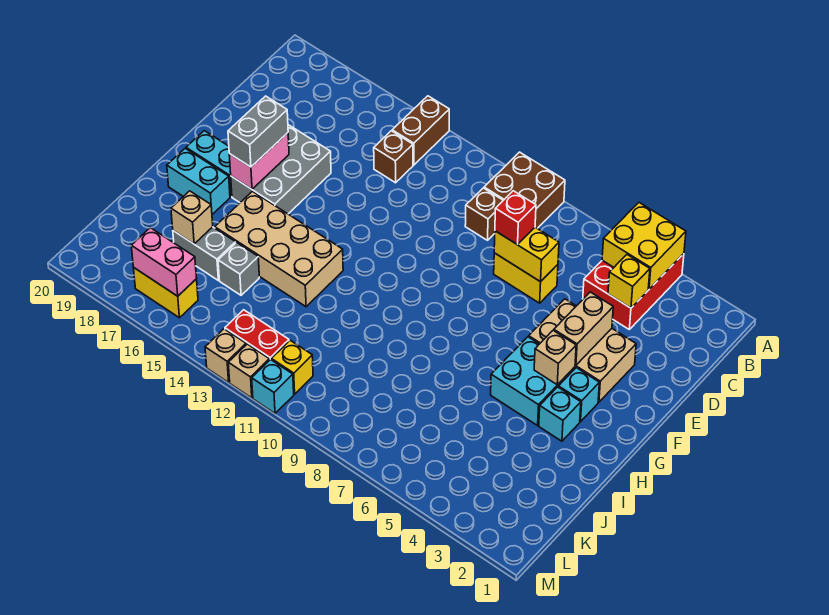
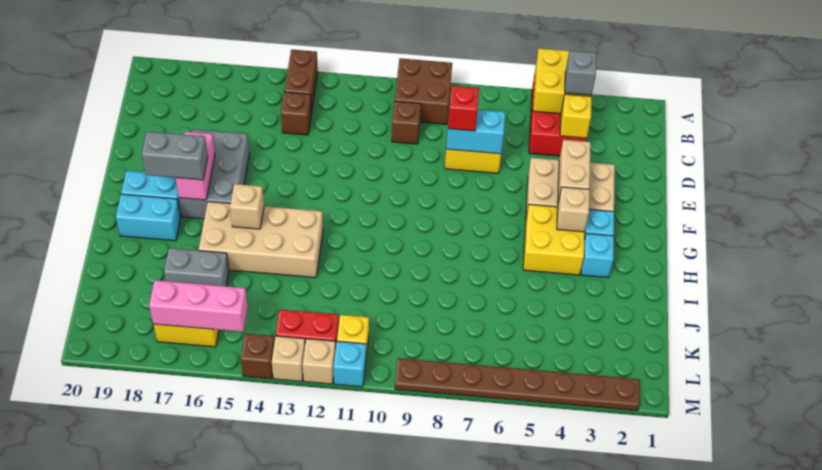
yellow 1x2 brick [494,227,559,282] -> cyan 1x2 brick [446,110,505,154]
grey 1x2 brick [228,96,288,167] -> grey 1x2 brick turned to [142,131,208,180]
cyan 2x2 brick [491,337,575,425] -> yellow 2x2 brick [523,204,585,275]
grey 1x1 brick [218,243,259,295] -> grey 1x1 brick moved to [565,51,596,95]
tan 1x1 brick [171,191,213,244] -> tan 1x1 brick moved to [230,184,264,229]
pink 1x2 brick [131,228,197,296] -> pink 1x3 brick [149,280,248,332]
none -> brown 1x8 plate [395,358,640,411]
none -> brown 1x1 brick [241,333,275,379]

